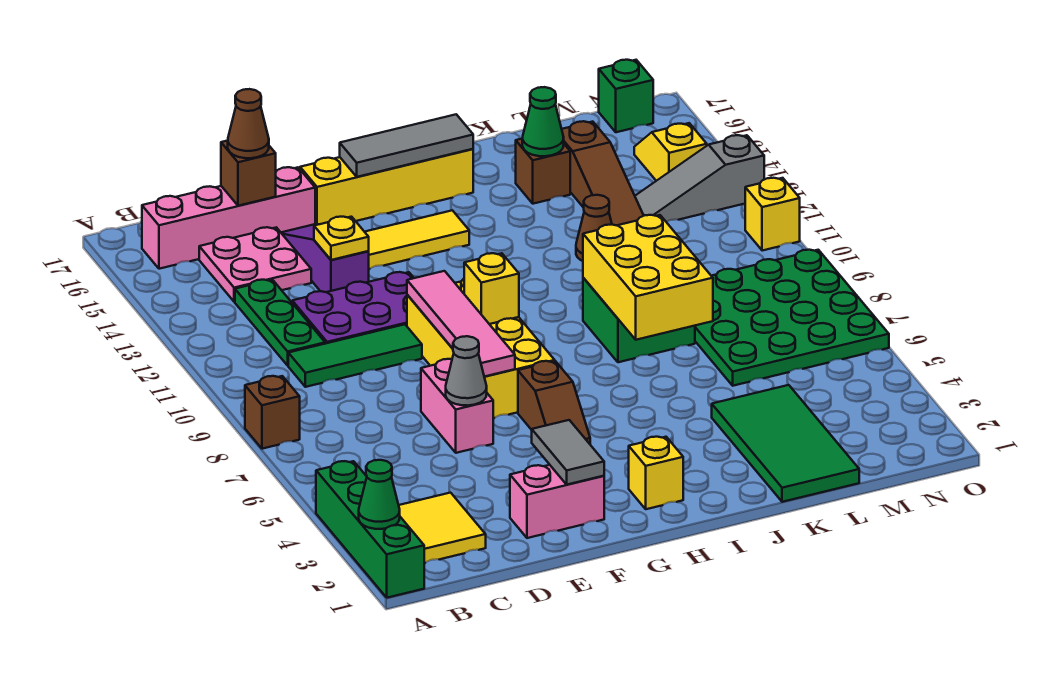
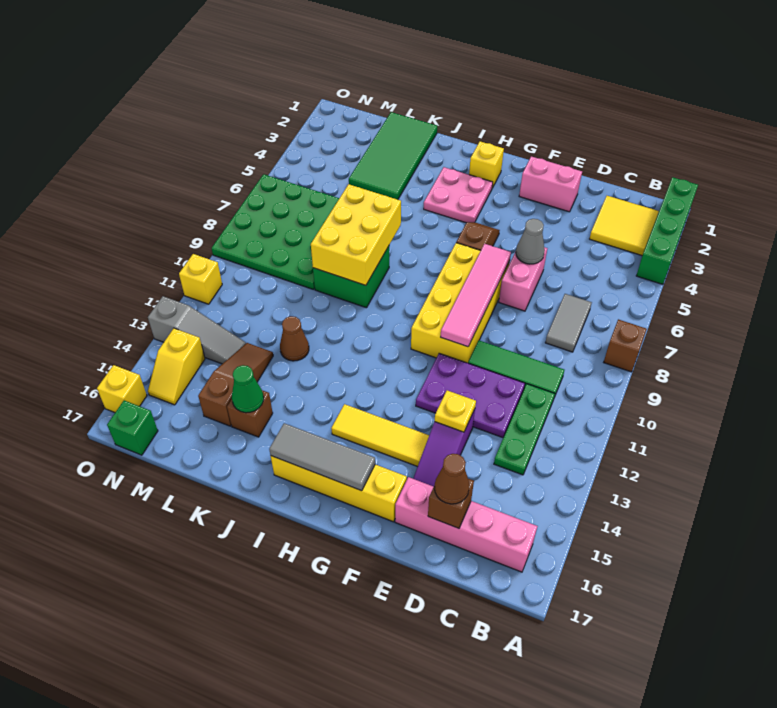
green 1x1 cone [359,460,400,529] -> none
pink 2x2 plate [199,227,311,302] -> pink 2x2 plate moved to [424,167,493,223]
grey 1x2 tile [532,420,604,485] -> grey 1x2 tile moved to [545,294,592,352]
yellow 1x1 brick [464,253,519,324] -> yellow 1x1 brick moved to [97,365,147,412]

